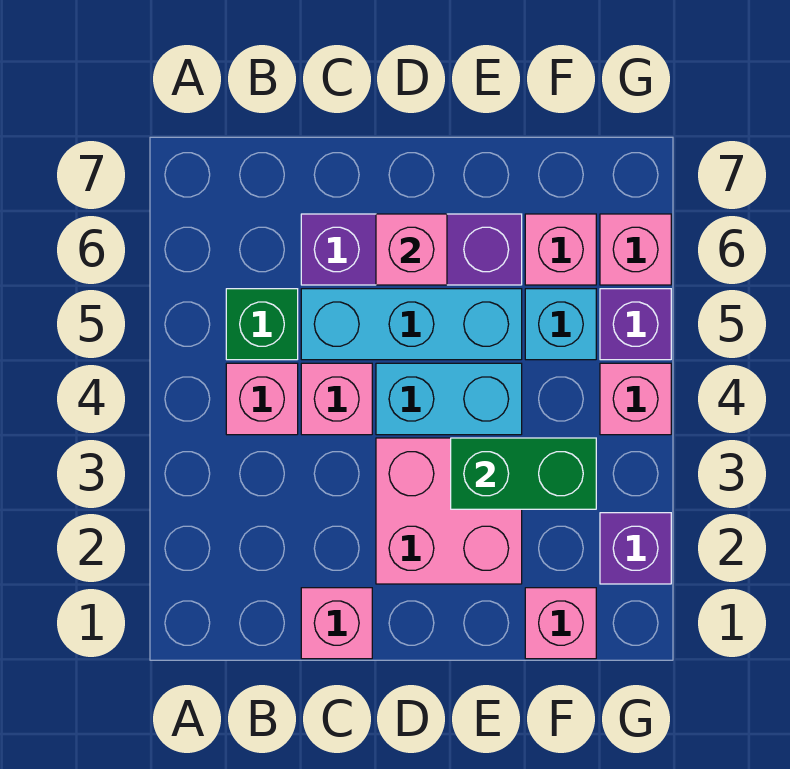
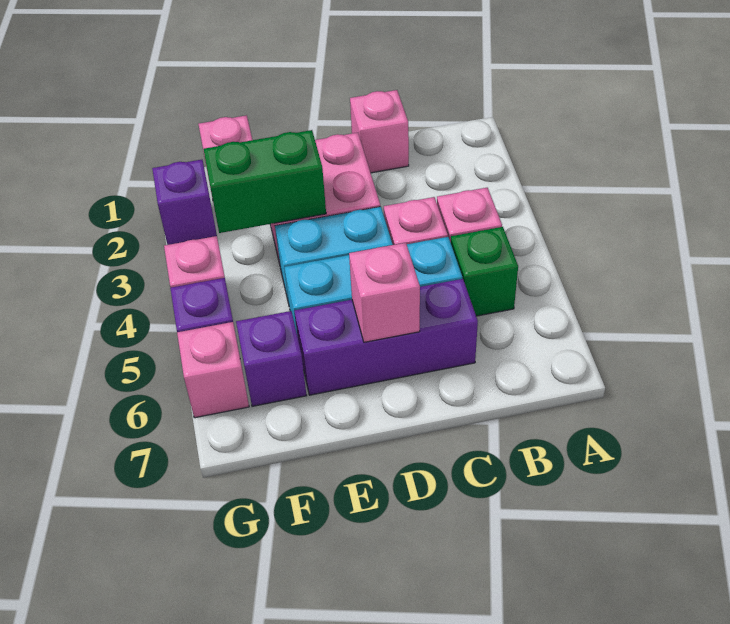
cyan 1x1 brick [525,289,596,360] -> none
pink 1x1 brick [525,214,596,285] -> purple 1x1 brick [236,311,307,406]

